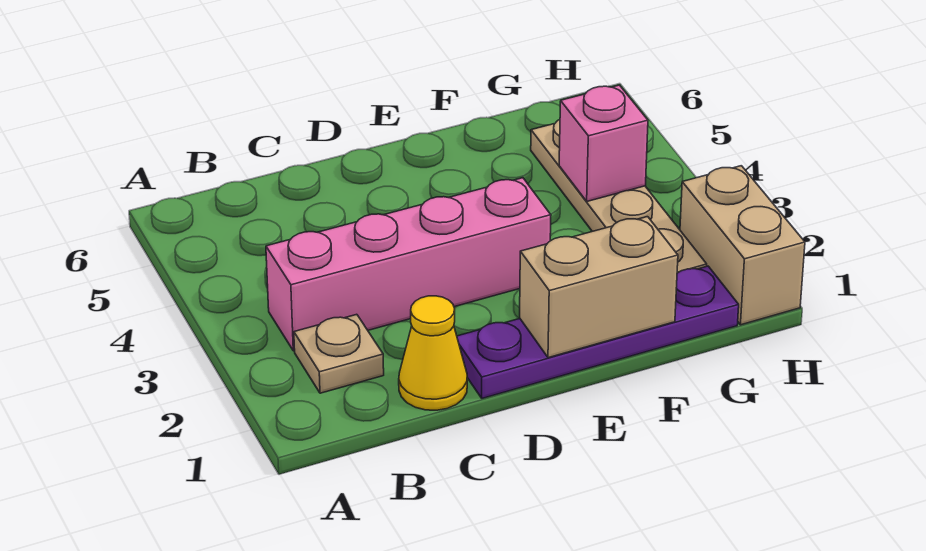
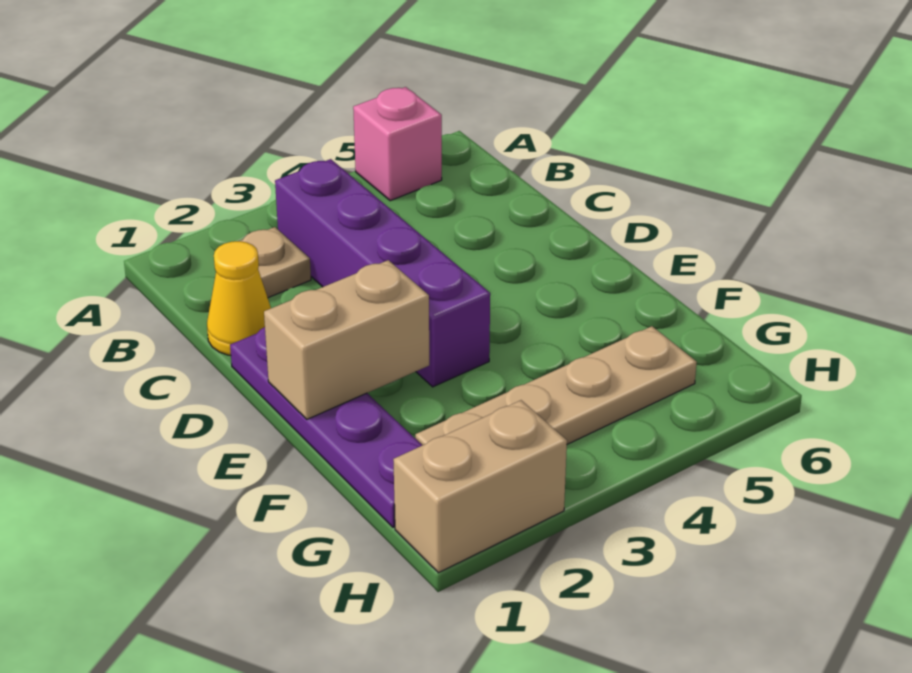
pink 1x4 brick [266,178,551,351] -> purple 1x4 brick [275,159,490,387]
tan 1x2 brick [520,217,678,358] -> tan 1x2 brick turned to [264,260,429,419]
pink 1x1 brick [559,85,648,201] -> pink 1x1 brick moved to [353,87,442,201]

